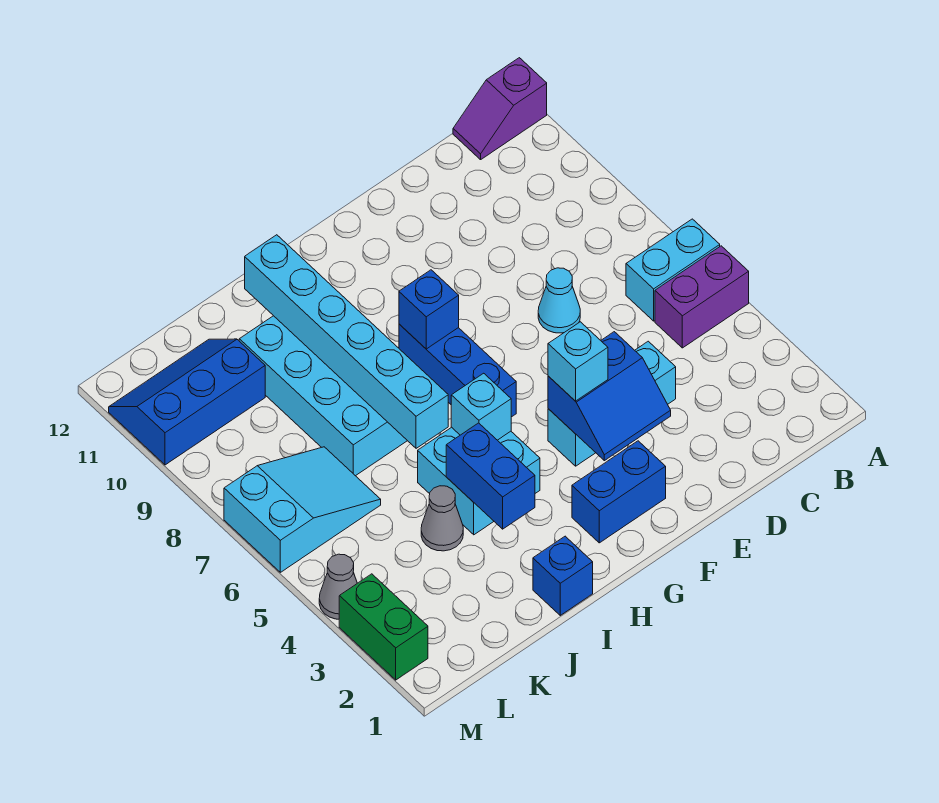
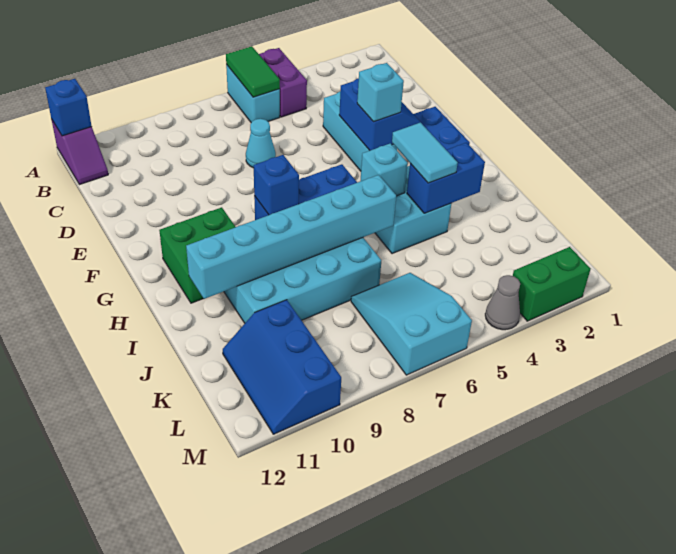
none -> green 1x2 tile [226,46,280,97]
none -> green 2x2 brick [159,207,235,303]
none -> cyan 1x2 tile [392,122,458,183]
blue 1x1 brick [533,536,593,615] -> blue 1x1 brick moved to [45,79,92,136]
grey 1x1 cone [421,486,463,551] -> none

